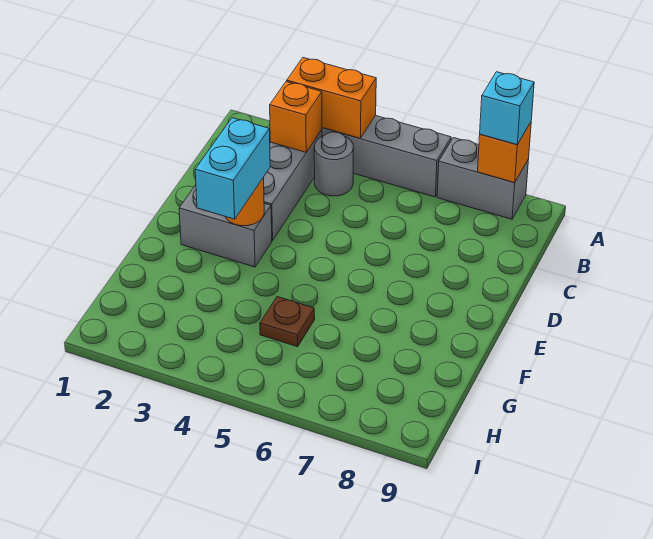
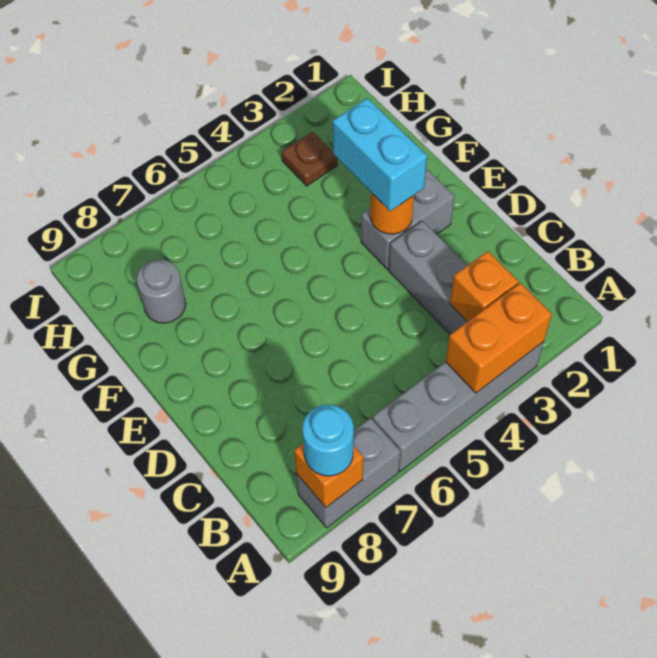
cyan 1x1 brick [480,72,534,144] -> cyan 1x1 round brick [302,405,354,476]
grey 1x1 round brick [314,132,354,196] -> grey 1x1 round brick moved to [137,260,186,323]
brown 1x1 plate [260,297,315,347] -> brown 1x1 plate moved to [282,132,337,186]

